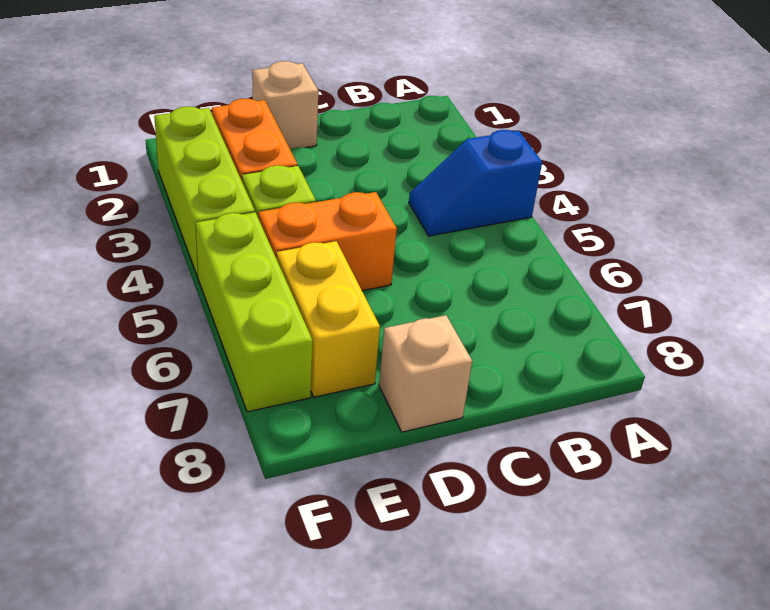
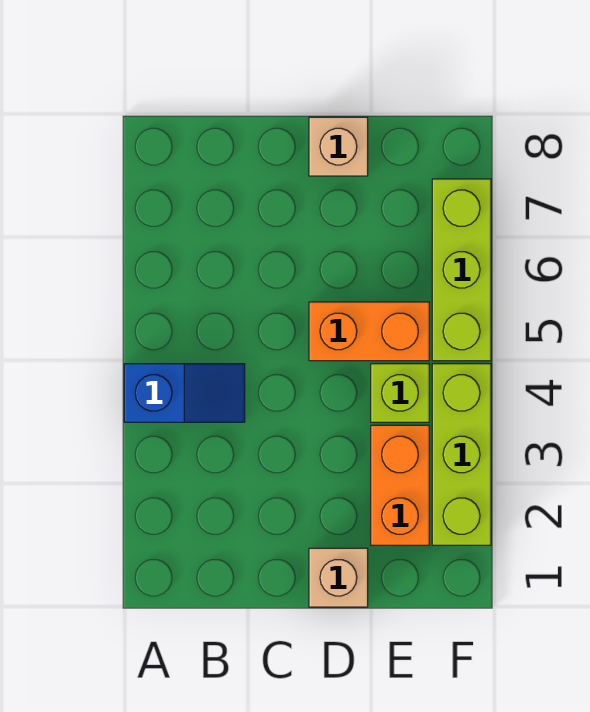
yellow 1x2 brick [277,241,380,397] -> none

